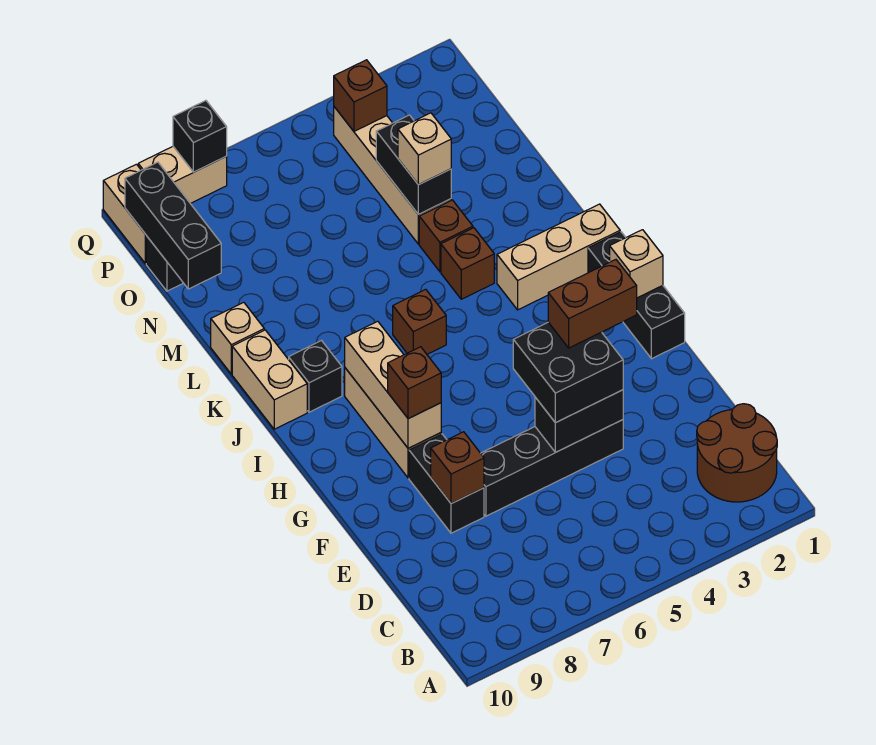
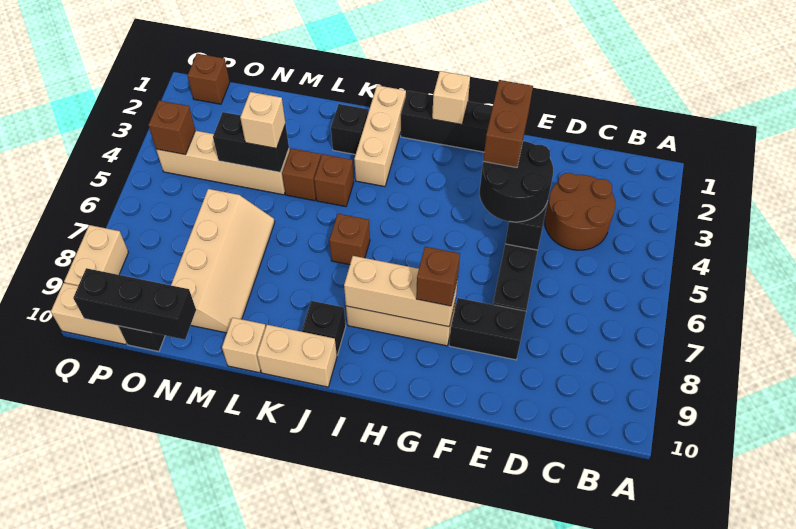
brown 2x2 round brick [697,404,777,502] -> brown 2x2 round brick moved to [545,173,615,250]
black 2x2 brick [513,322,623,423] -> black 2x2 round brick [480,141,553,222]
brown 1x1 brick [431,432,484,504] -> brown 1x1 brick moved to [188,54,230,104]
none -> tan 2x4 slope [171,189,275,333]
black 1x1 brick [173,101,227,172] -> black 1x1 brick moved to [331,104,368,155]

